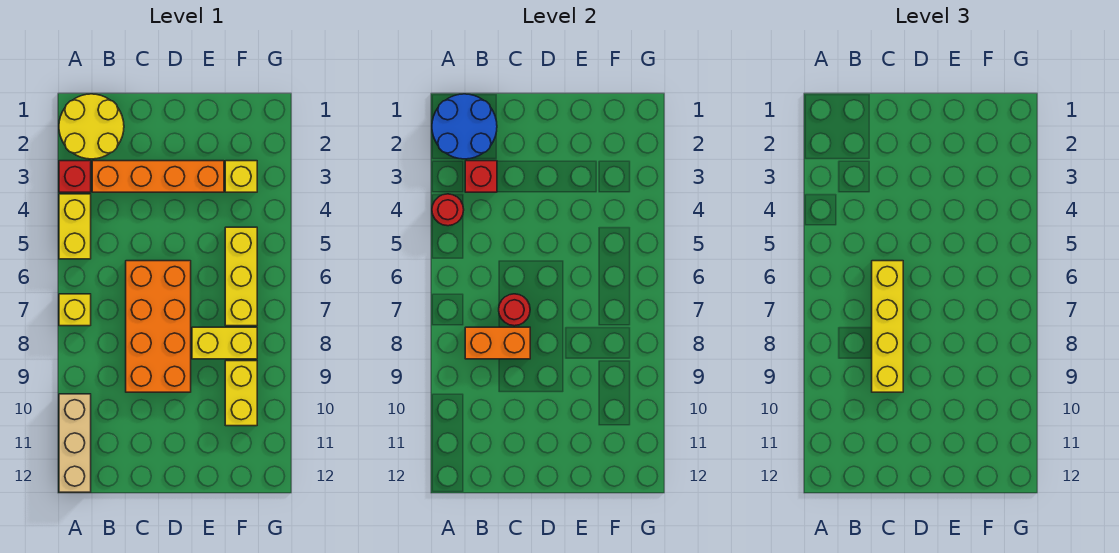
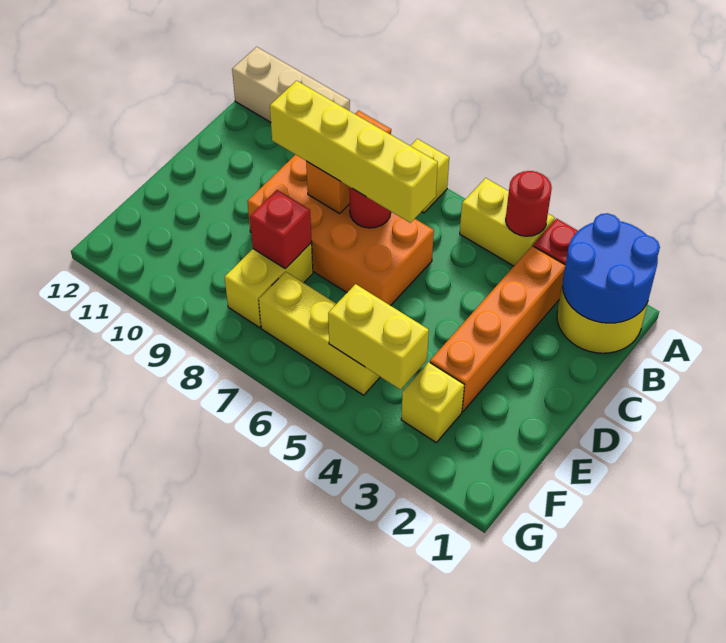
red 1x1 brick [465,161,497,192] -> red 1x1 brick moved to [250,190,312,269]
yellow 1x2 brick [225,361,257,426] -> yellow 1x2 brick moved to [328,284,429,390]

